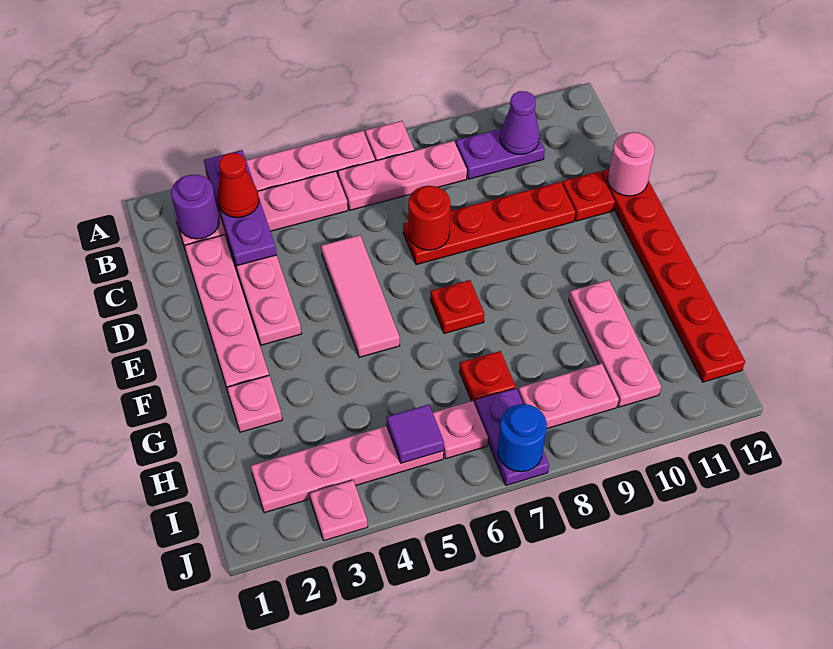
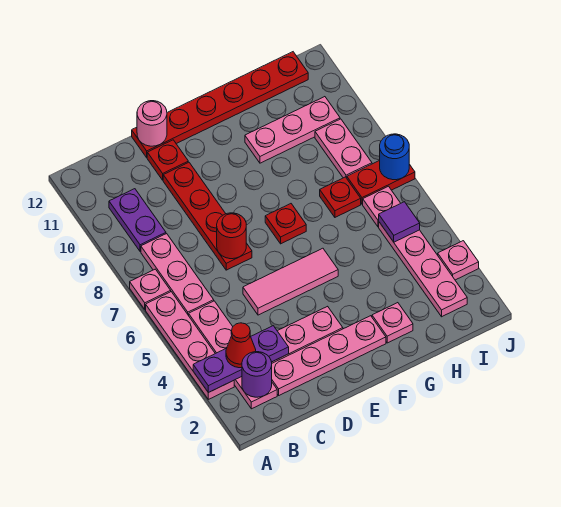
purple 1x1 cone [500,91,540,155] -> none
purple 1x2 plate [475,388,549,485] -> red 1x2 plate [347,160,415,204]

